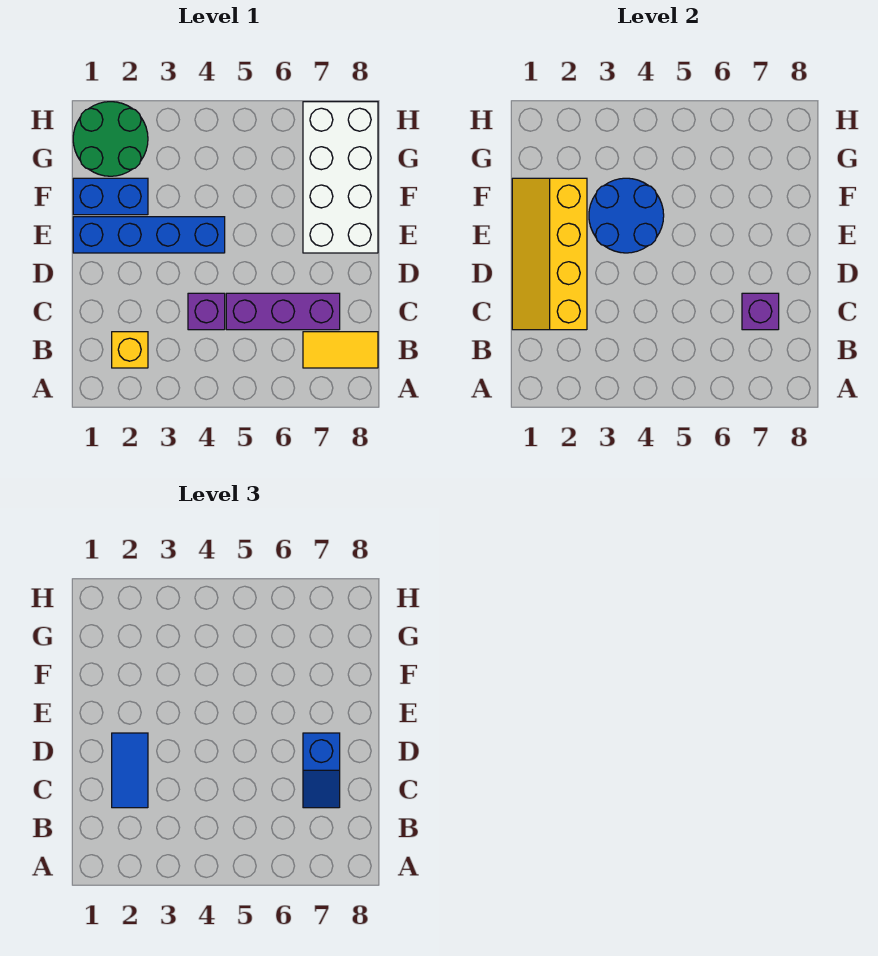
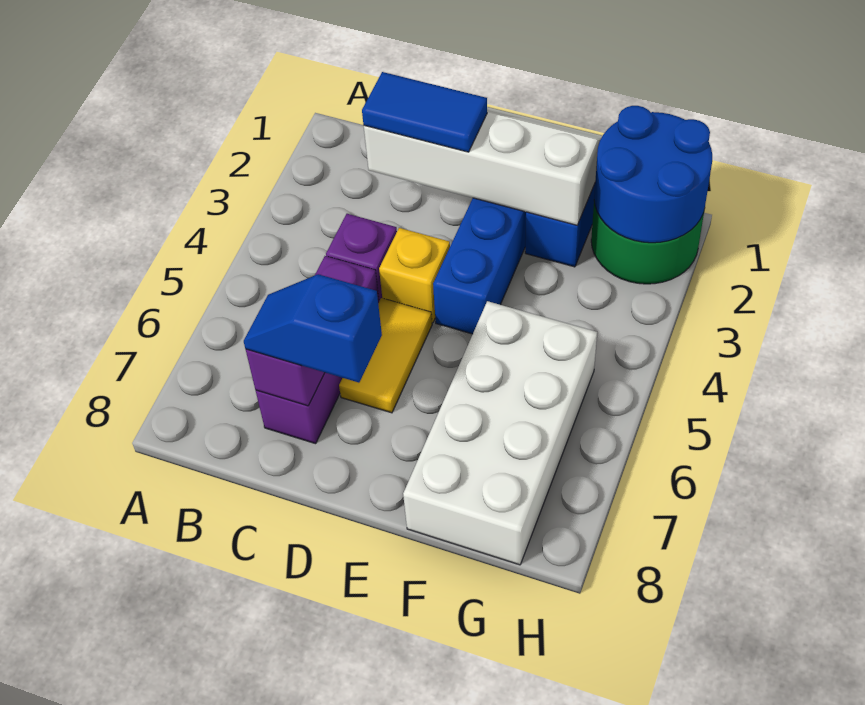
yellow 1x1 brick [112,332,148,368] -> yellow 1x1 brick moved to [379,228,450,323]
yellow 1x2 tile [303,332,378,368] -> yellow 1x2 tile moved to [339,298,432,413]
yellow 2x4 slope [512,178,587,330] -> white 2x4 slope [364,107,602,225]
blue 2x2 round brick [589,178,664,253] -> blue 2x2 round brick moved to [594,106,712,243]
white 2x4 brick [303,102,378,253] -> white 2x4 brick turned to [403,301,597,565]

